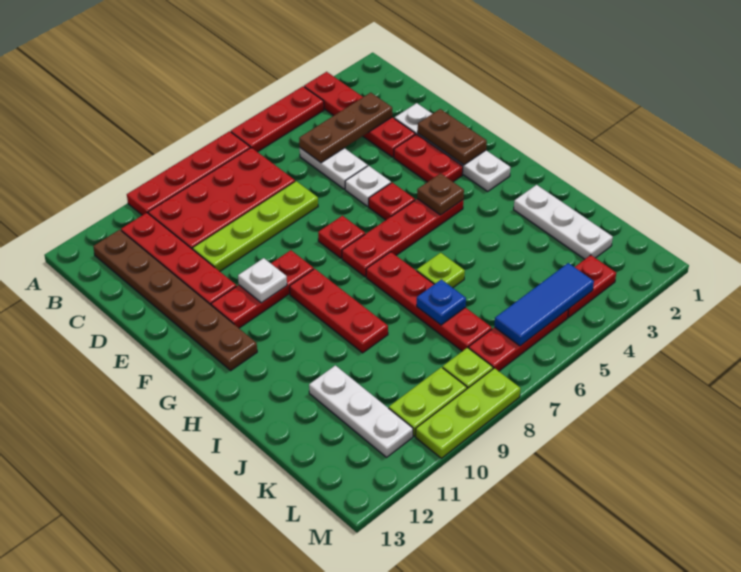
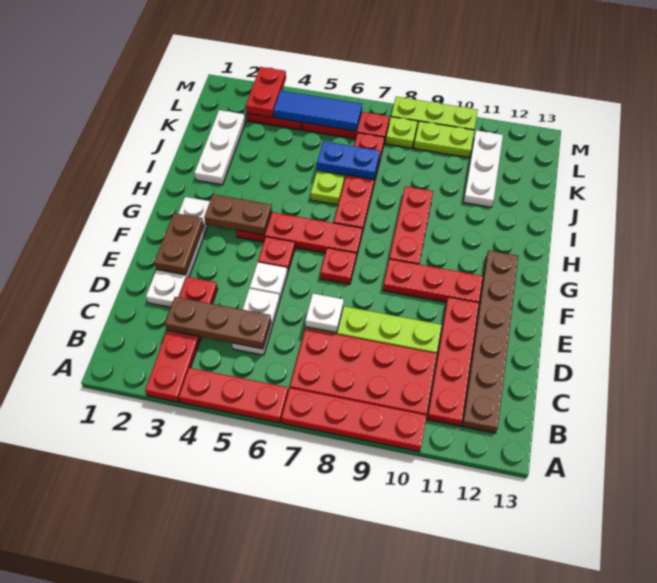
red 1x2 plate [394,134,463,182] -> red 1x2 plate moved to [246,67,286,117]
white 1x1 plate [238,258,287,303] -> white 1x1 plate moved to [305,294,344,333]
brown 1x1 plate [417,173,464,215] -> brown 1x2 plate [204,194,272,235]
blue 1x1 plate [417,279,466,325] -> blue 1x2 plate [317,141,380,179]

